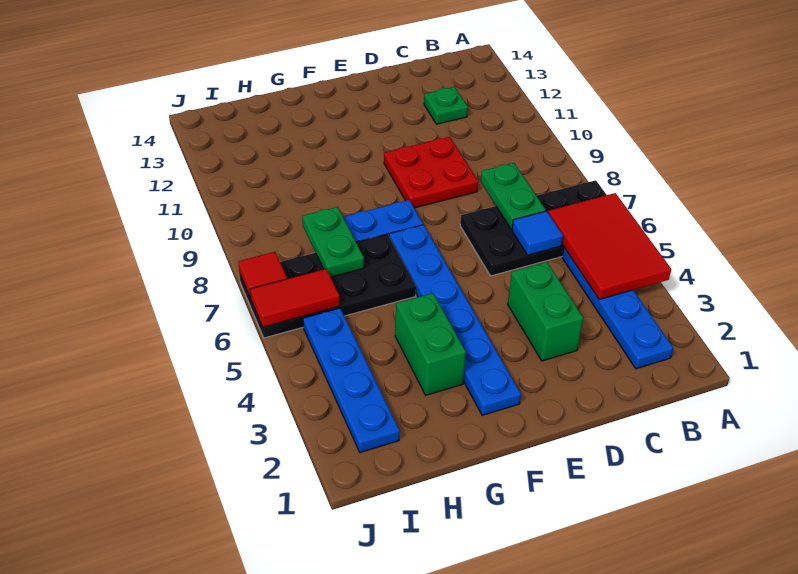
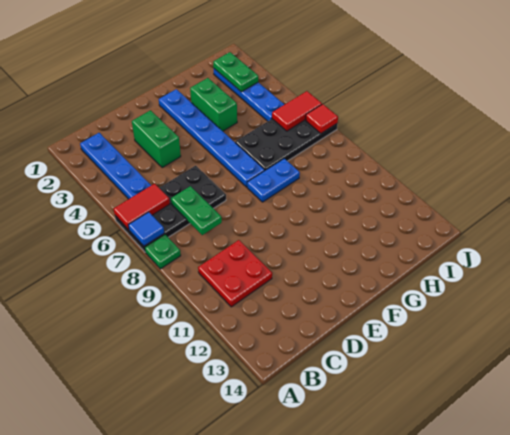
red 2x3 tile [548,193,671,300] -> red 1x2 tile [113,184,170,230]
blue 1x1 tile [512,211,563,255] -> blue 1x1 tile moved to [128,212,164,246]
green 1x1 plate [424,87,468,124] -> green 1x1 plate moved to [145,235,181,269]
red 2x2 plate [384,137,478,208] -> red 2x2 plate moved to [198,240,272,307]
green 1x2 plate [303,207,364,277] -> green 1x2 plate moved to [213,52,258,92]

